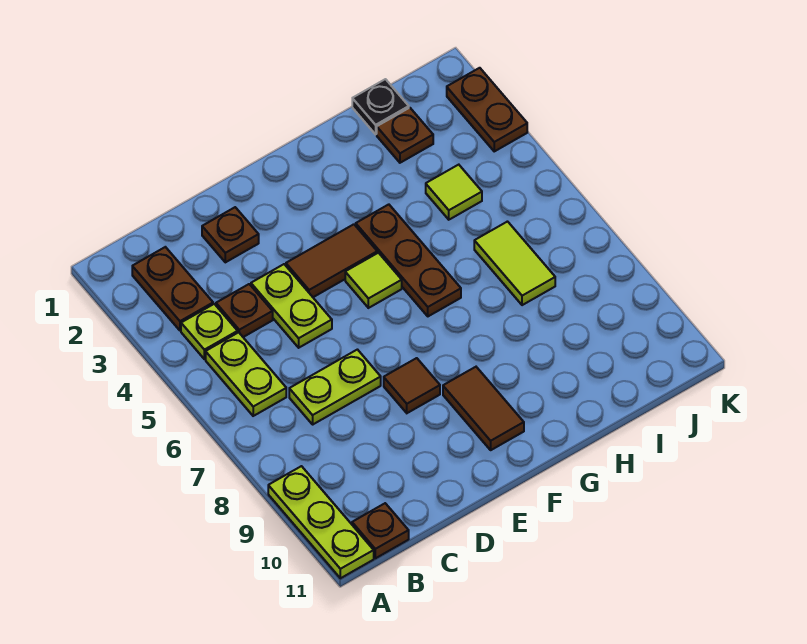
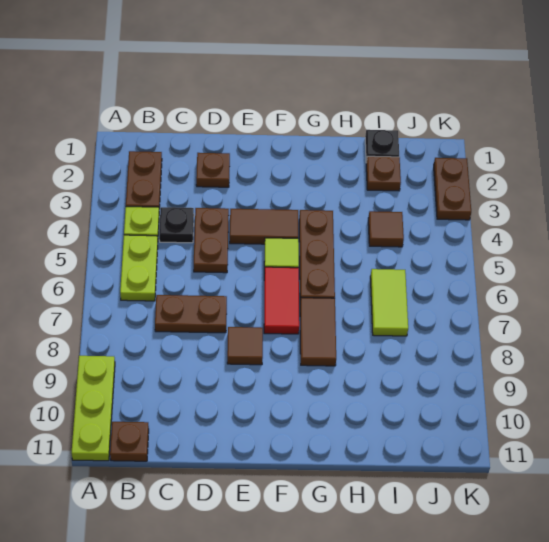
brown 1x1 plate [216,284,273,337] -> black 1x1 plate [159,207,194,243]
lime 1x2 plate [289,350,381,424] -> brown 1x2 plate [155,295,227,333]
lime 1x2 plate [251,264,332,348] -> brown 1x2 plate [194,208,229,273]
none -> red 1x2 tile [264,267,299,334]
brown 1x2 tile [443,367,524,450] -> brown 1x2 tile moved to [300,298,336,366]
lime 1x1 tile [426,165,482,220] -> brown 1x1 tile [368,211,404,247]

